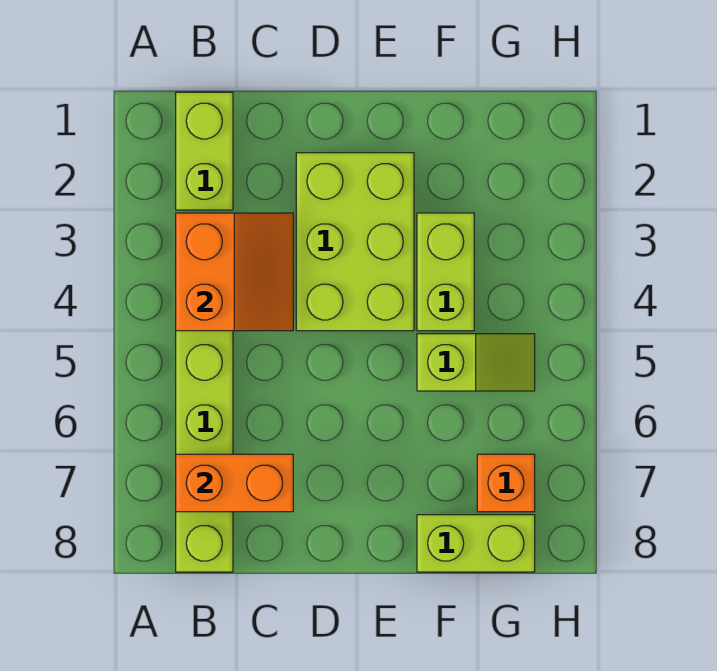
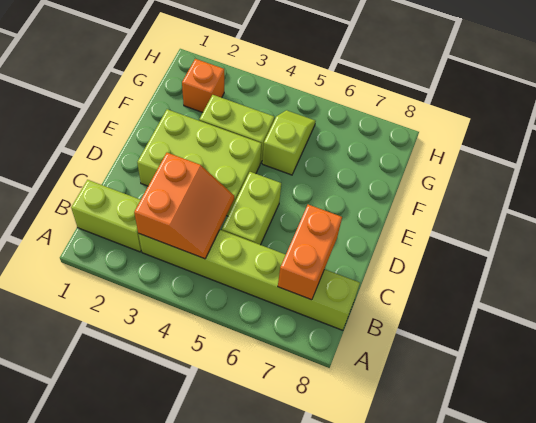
orange 2x2 slope [176,213,293,331] -> orange 2x2 slope turned to [134,153,234,259]
lime 1x2 brick [417,515,535,572] -> lime 1x2 brick moved to [222,172,281,245]
orange 1x1 brick [477,454,535,512] -> orange 1x1 brick moved to [182,59,224,112]

